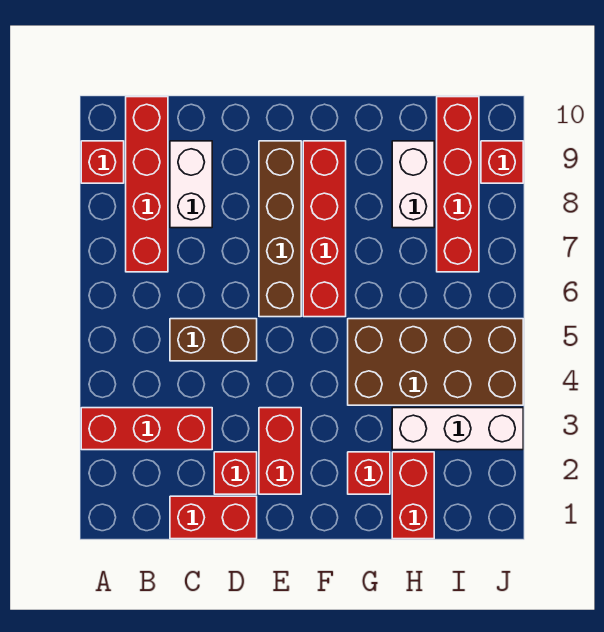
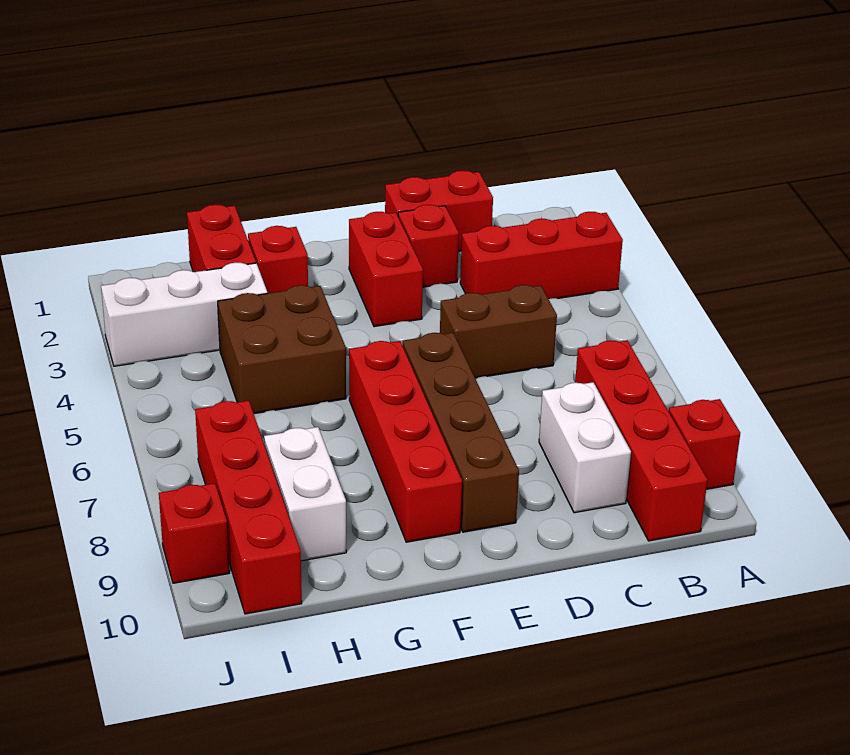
brown 2x4 brick [348,319,523,405] -> brown 2x2 brick [218,285,346,414]

